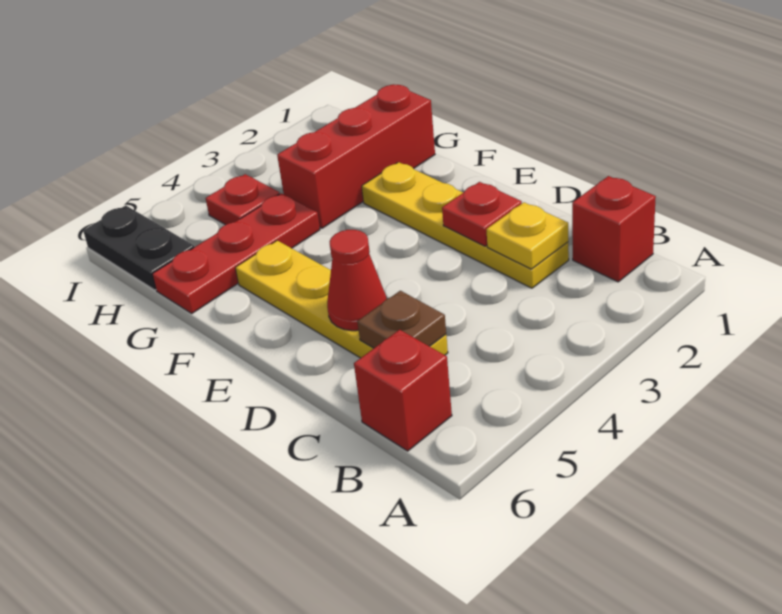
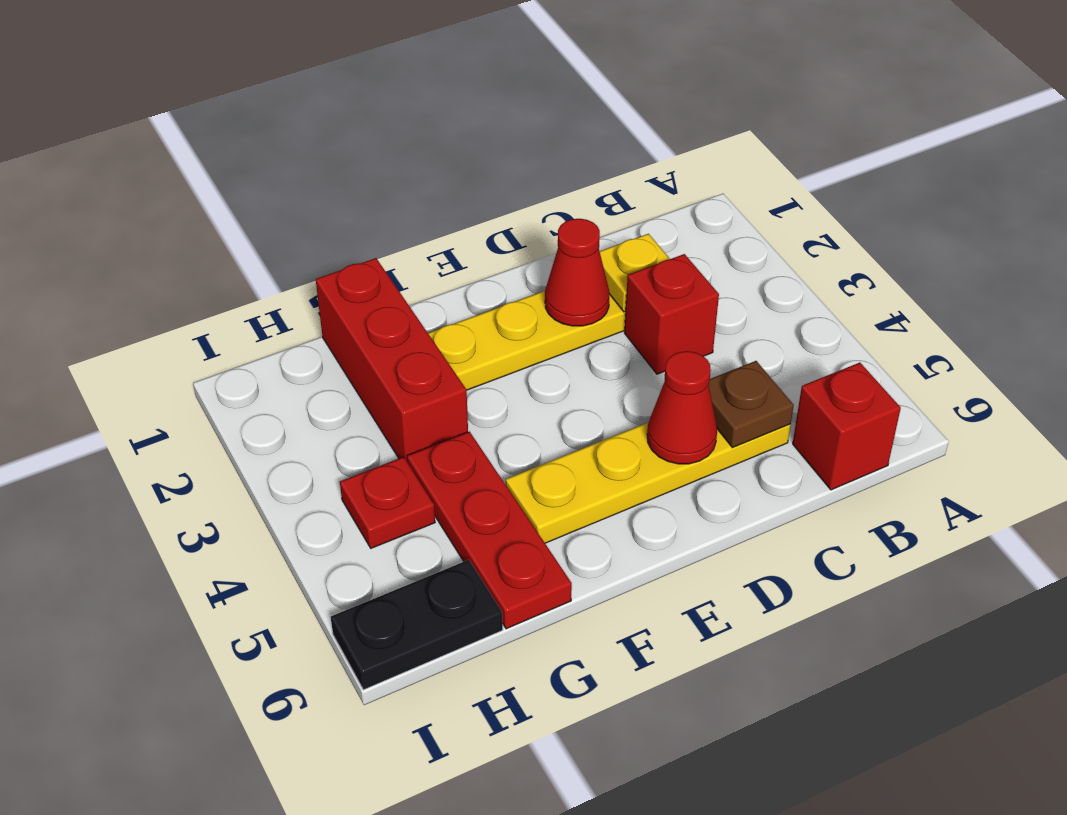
red 1x1 brick [572,176,656,282] -> red 1x1 brick moved to [625,254,719,374]
red 1x1 plate [442,182,522,246] -> red 1x1 cone [545,219,609,326]

